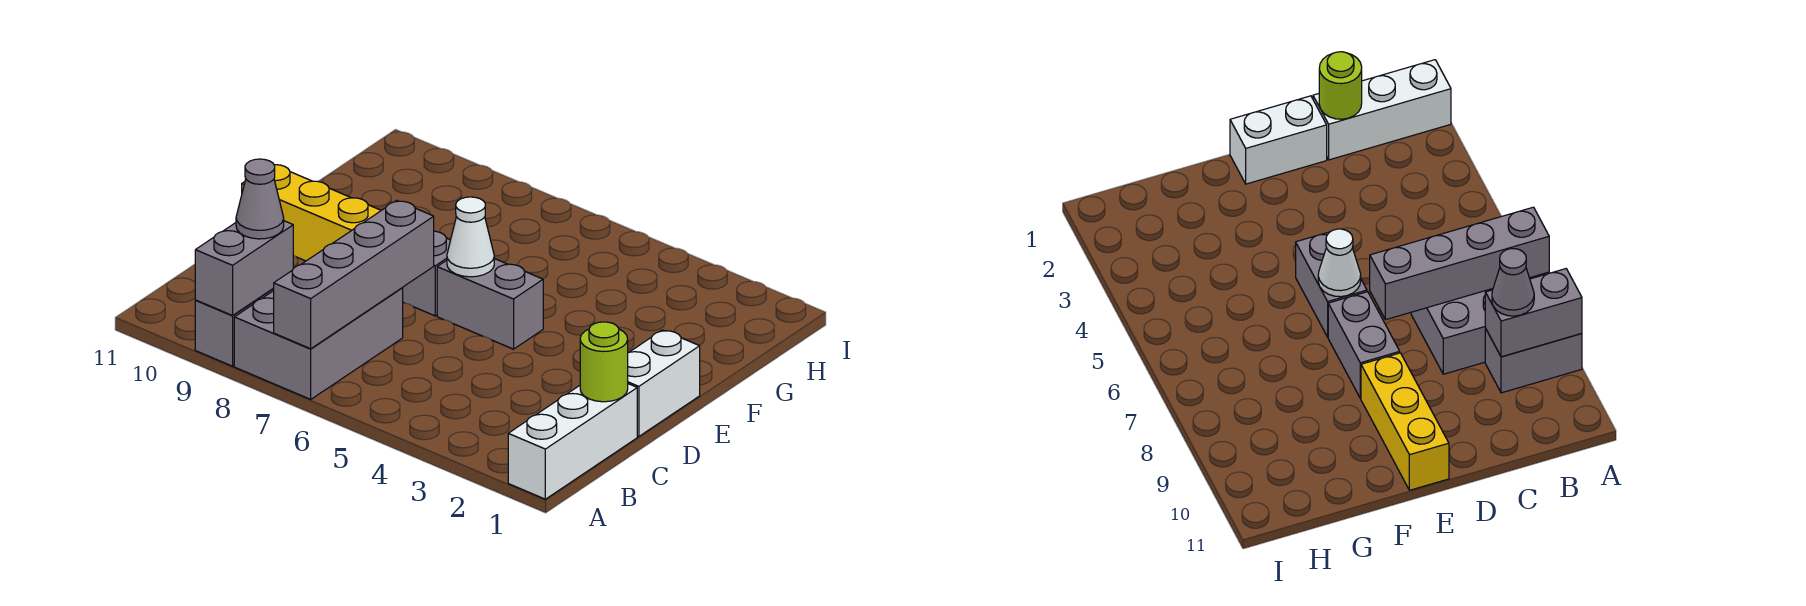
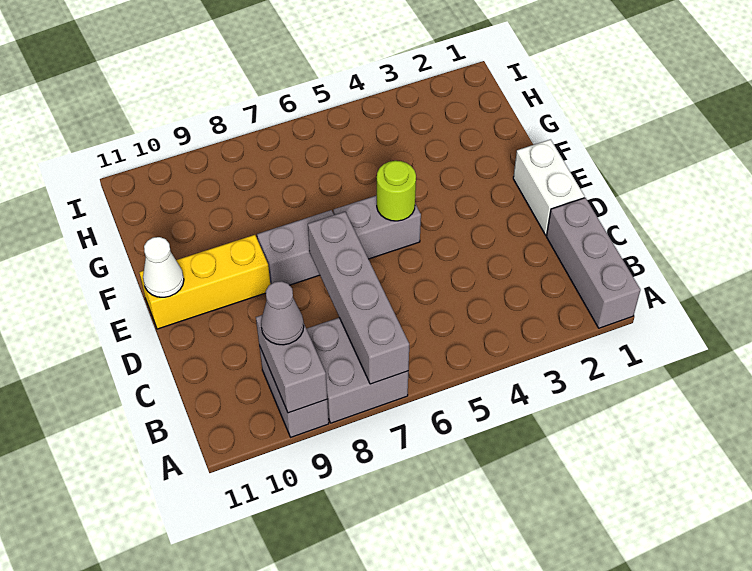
white 1x3 brick [508,384,637,499] -> grey 1x3 brick [546,198,640,328]
grey 2x3 brick [234,288,403,399] -> grey 2x2 brick [307,318,408,423]
lime 1x1 round brick [580,322,628,402] -> lime 1x1 round brick moved to [377,161,416,221]
white 1x1 cone [447,197,494,277] -> white 1x1 cone moved to [143,237,184,297]

